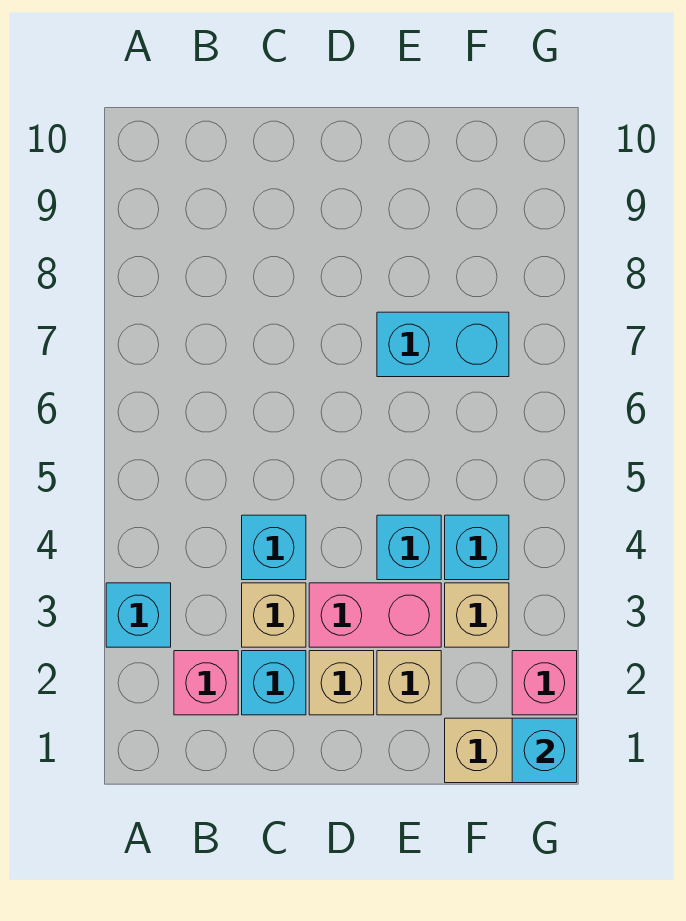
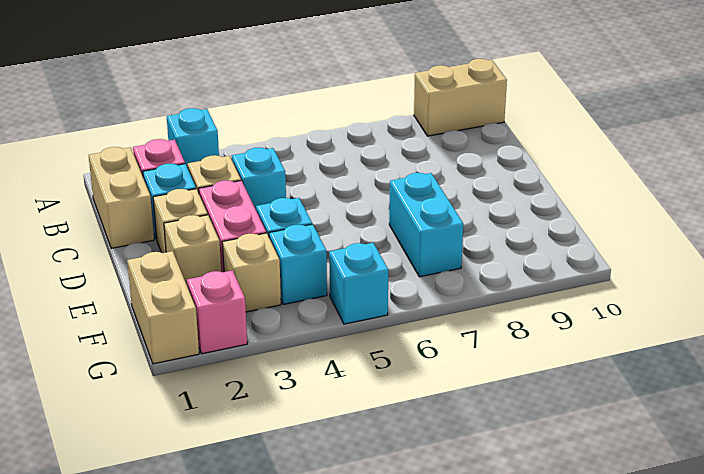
none -> tan 1x2 brick [414,59,507,136]
none -> tan 1x2 brick [89,147,154,248]
cyan 1x1 brick [512,718,577,783] -> cyan 1x1 brick moved to [329,243,388,324]

